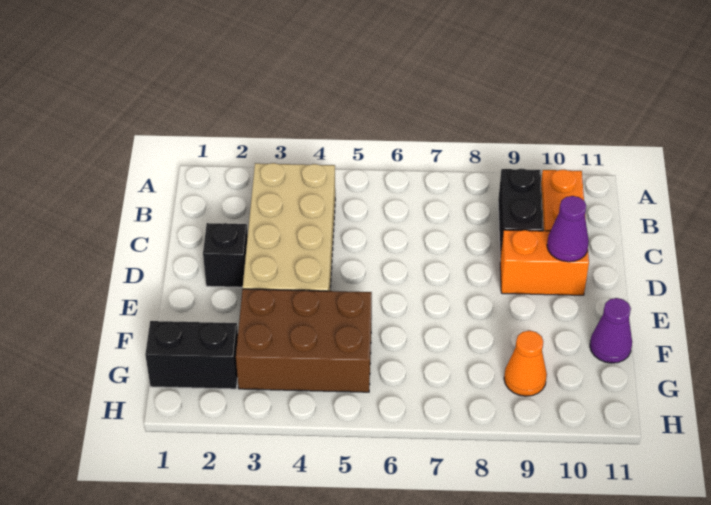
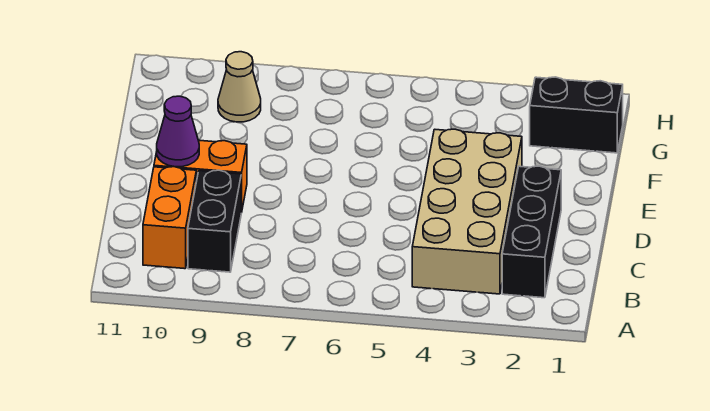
black 1x1 brick [203,223,248,287] -> black 1x3 brick [502,166,561,298]
brown 2x3 brick [236,289,372,392] -> none
purple 1x1 cone [590,298,632,363] -> none
orange 1x1 cone [504,330,547,396] -> tan 1x1 cone [218,52,261,122]

